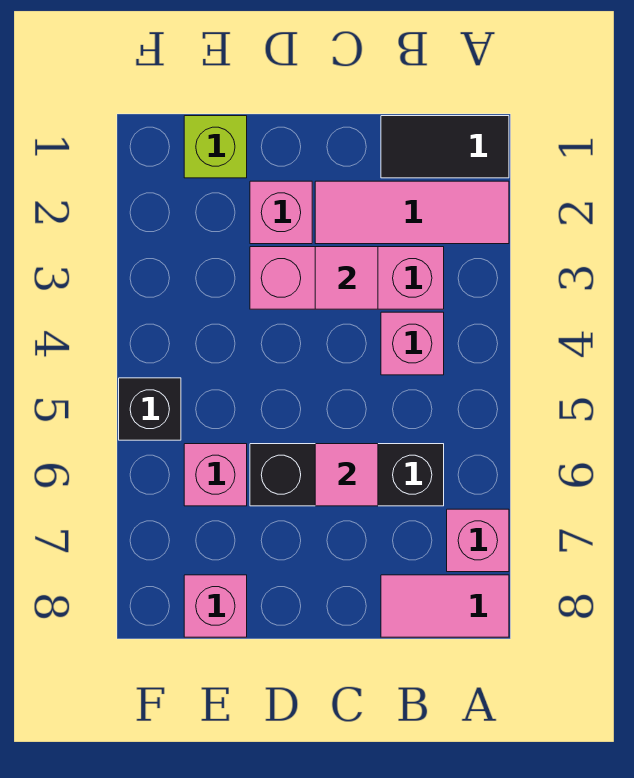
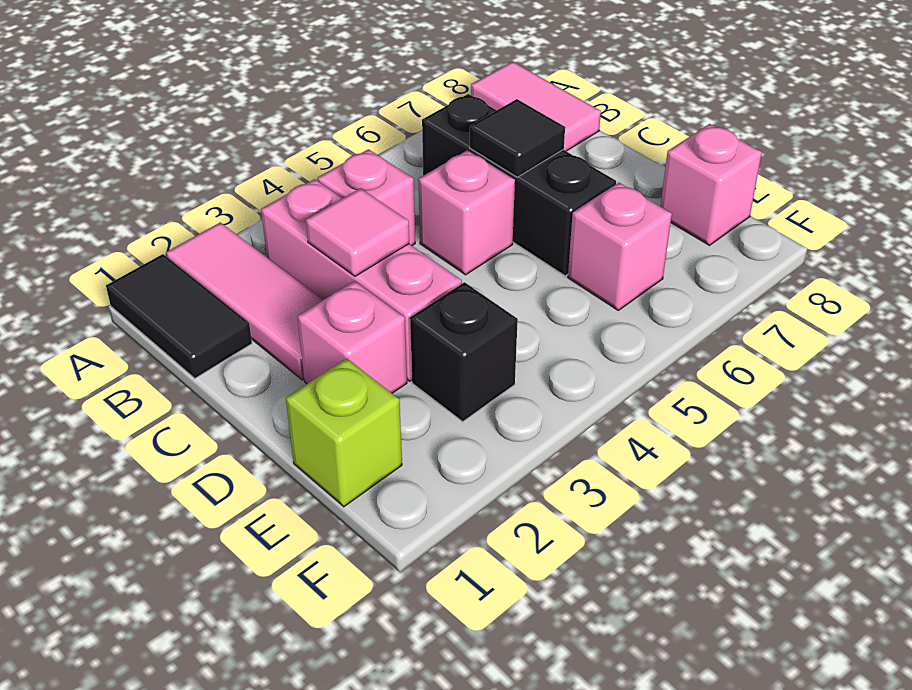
pink 1x1 brick [447,509,509,572] -> pink 1x1 brick moved to [418,150,515,275]
pink 1x1 tile [315,444,378,506] -> black 1x1 tile [470,99,565,177]
black 1x1 brick [119,378,181,440] -> black 1x1 brick moved to [410,282,518,422]

